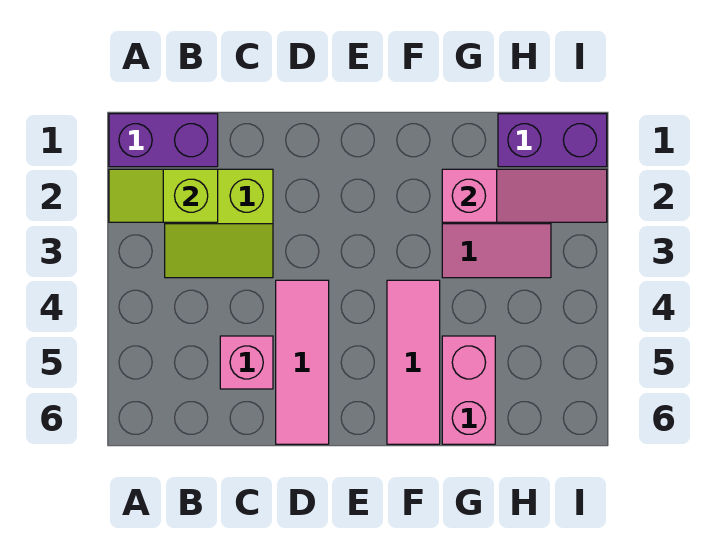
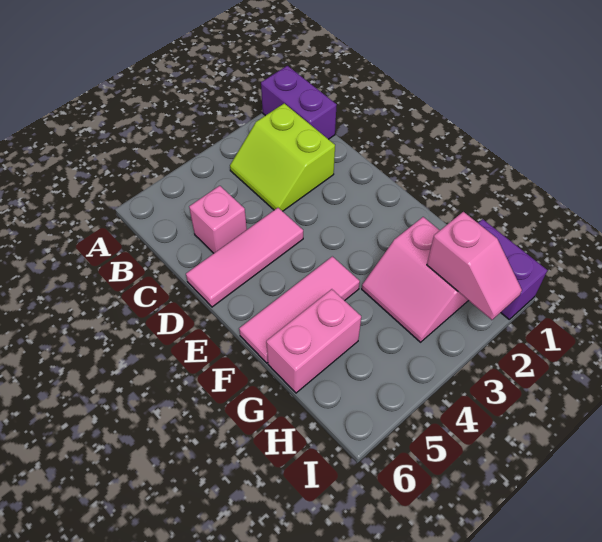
lime 1x2 slope [109,169,218,222] -> none
pink 1x3 slope [442,169,607,222] -> pink 1x2 slope [427,212,522,320]

